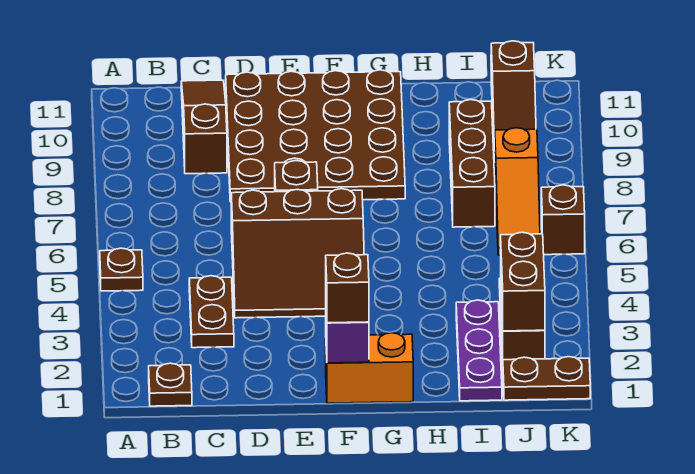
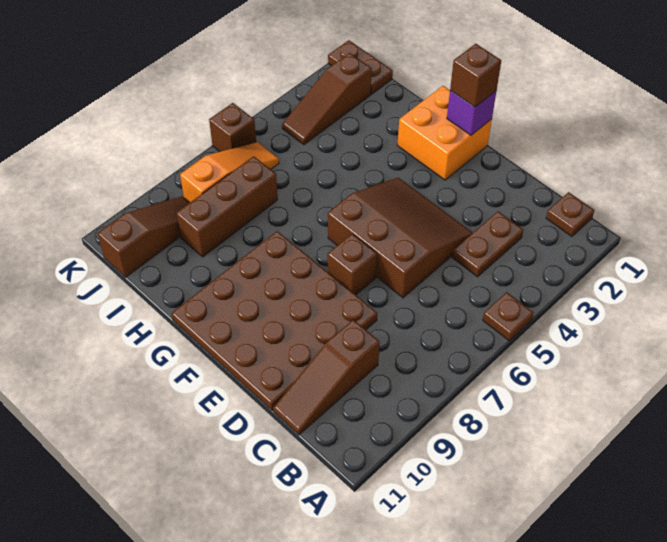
orange 1x2 brick [326,333,413,403] -> orange 2x2 brick [397,86,492,180]
purple 1x3 plate [456,300,502,401] -> none
brown 1x2 brick [501,232,545,331] -> none

